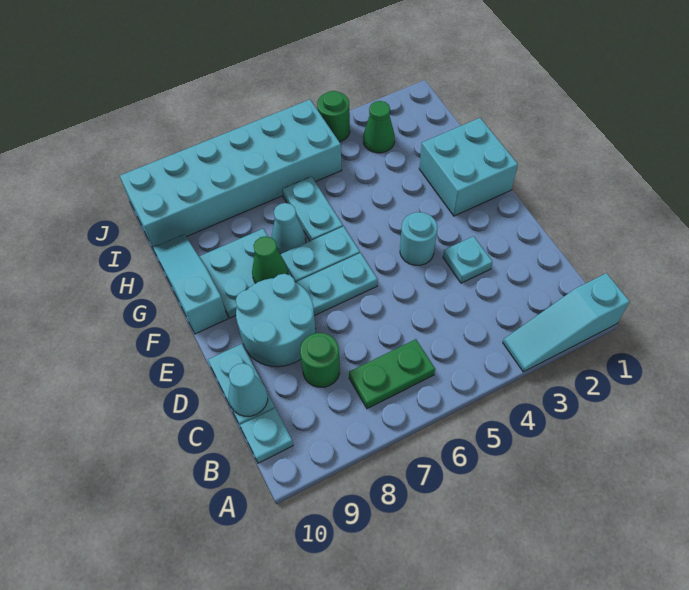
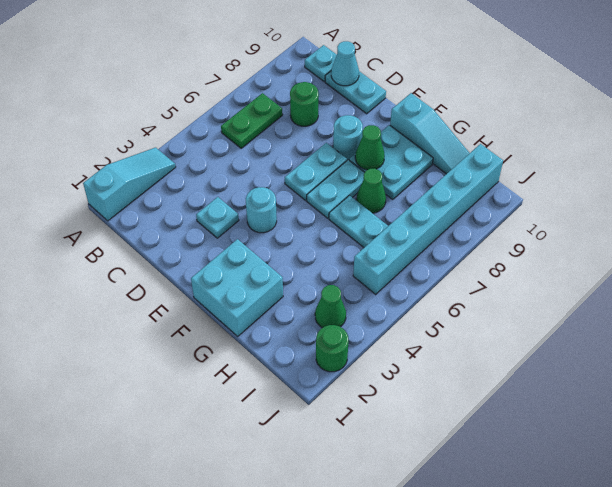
cyan 2x2 round brick [236,274,316,367] -> cyan 1x1 round brick [333,115,363,160]
cyan 1x1 cone [272,203,306,254] -> green 1x1 cone [356,169,386,213]
cyan 2x6 brick [120,100,342,248] -> cyan 1x6 brick [353,144,503,294]
green 1x1 round brick [317,91,350,142] -> green 1x1 round brick moved to [316,325,348,372]

